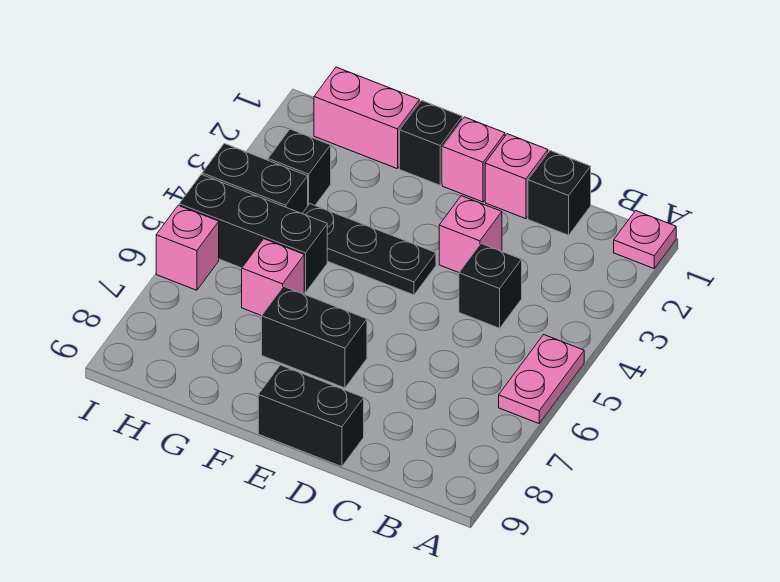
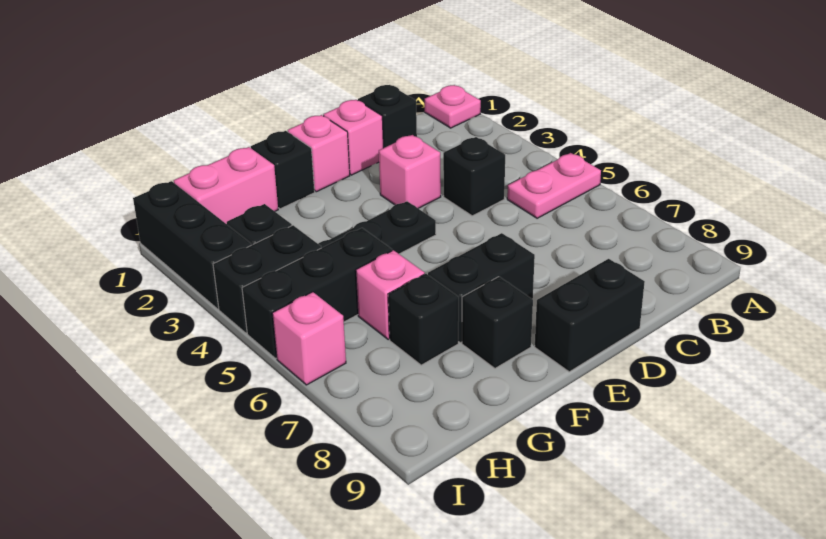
pink 1x2 plate [499,335,584,423] -> pink 1x2 plate turned to [507,153,601,218]
none -> black 1x1 brick [462,277,533,368]
none -> black 1x1 brick [388,274,459,365]
none -> black 1x3 brick [133,181,251,309]

